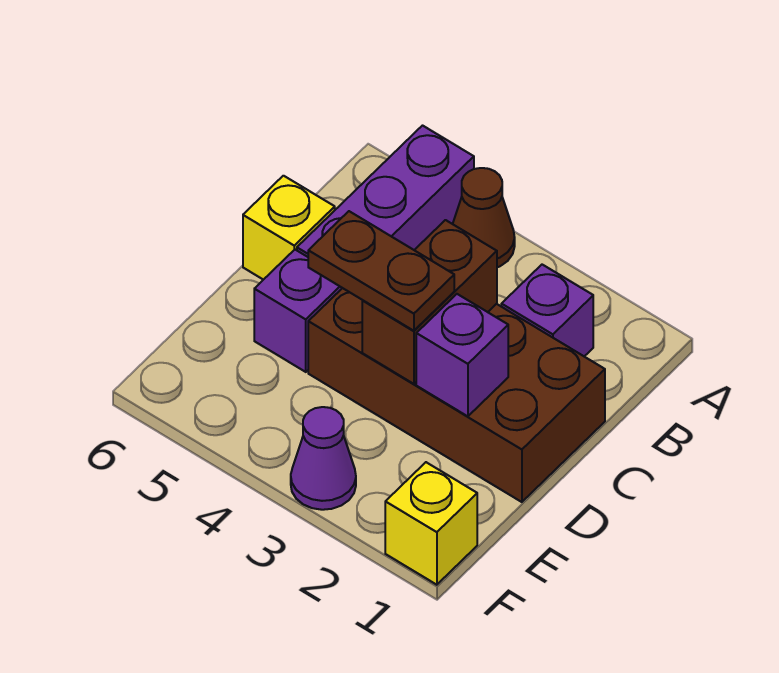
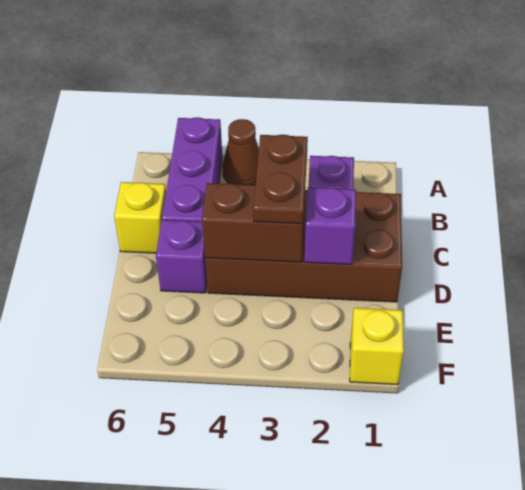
brown 1x2 brick [362,220,497,384] -> brown 1x2 brick turned to [202,183,305,262]
brown 1x2 plate [308,211,454,331] -> brown 1x2 plate turned to [253,135,308,224]
purple 1x1 cone [291,407,356,510] -> none

